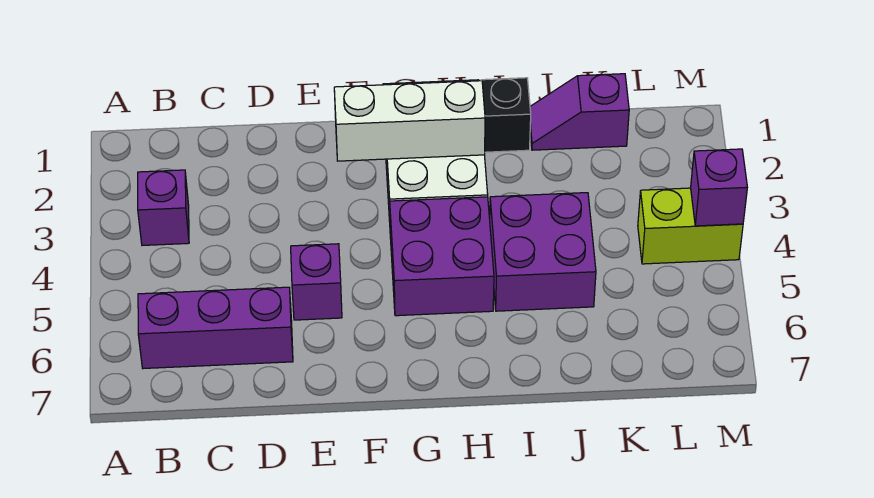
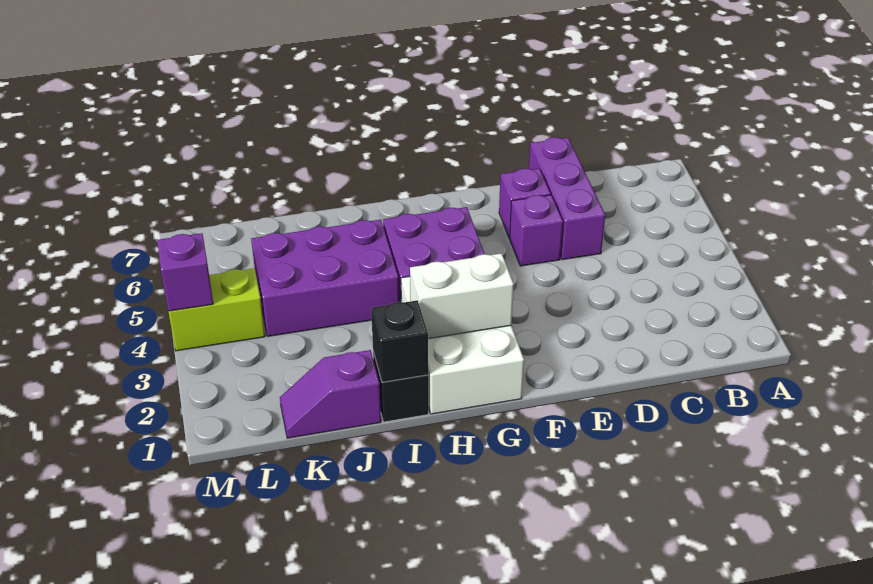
purple 1x1 brick [138,170,189,245] -> purple 1x1 brick moved to [499,169,551,238]
purple 1x3 brick [138,287,293,369] -> purple 1x3 brick turned to [529,137,605,260]
white 1x3 brick [334,81,485,161] -> white 1x2 brick [410,253,514,339]
none -> black 1x1 brick [371,300,428,382]
purple 2x2 brick [490,193,596,311] -> purple 2x3 brick [251,220,399,336]
purple 1x2 slope [530,74,629,150] -> purple 1x2 slope turned to [280,350,381,438]

